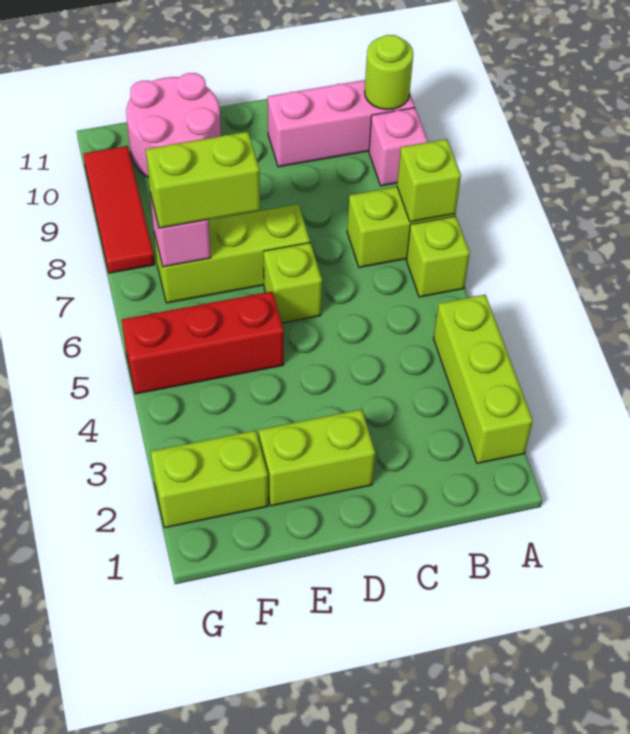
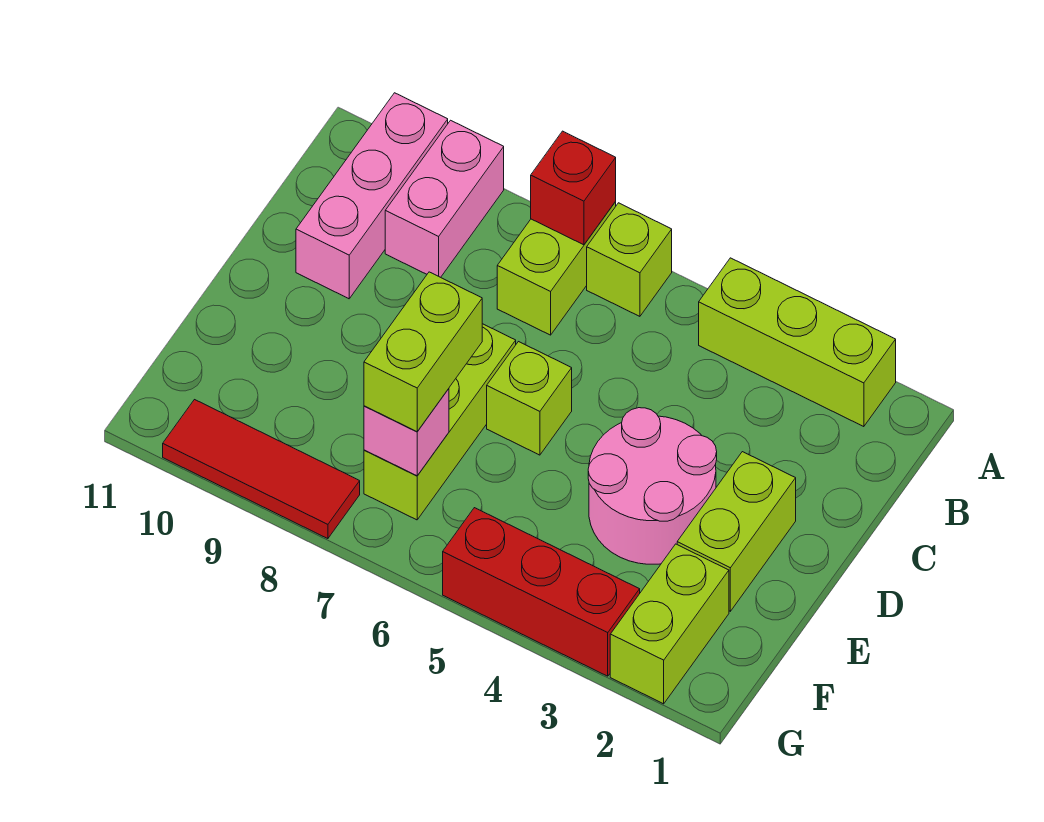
lime 1x1 brick [397,139,461,222] -> red 1x1 brick [531,131,616,245]
pink 1x1 brick [369,108,428,186] -> pink 1x2 brick [385,120,504,277]
lime 1x1 round brick [365,35,413,110] -> none
red 1x3 brick [122,292,284,394] -> red 1x3 brick turned to [443,508,640,676]
pink 2x2 round brick [126,73,221,178] -> pink 2x2 round brick moved to [588,408,717,564]

